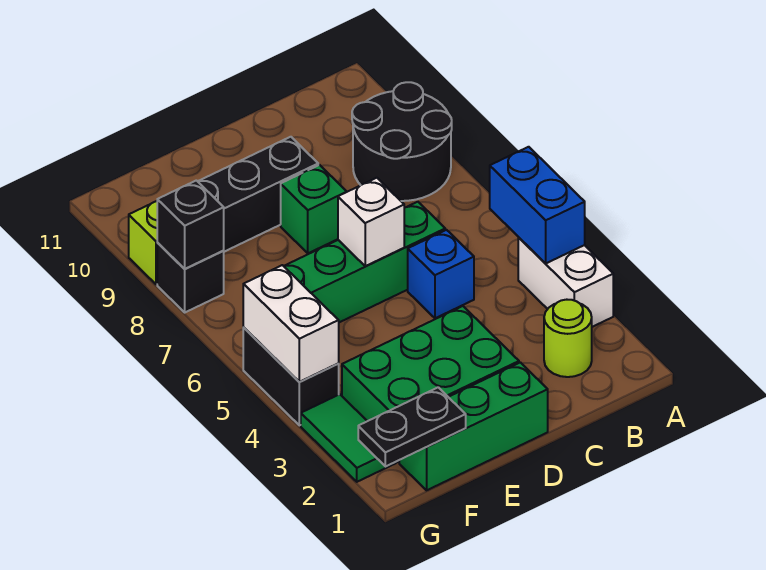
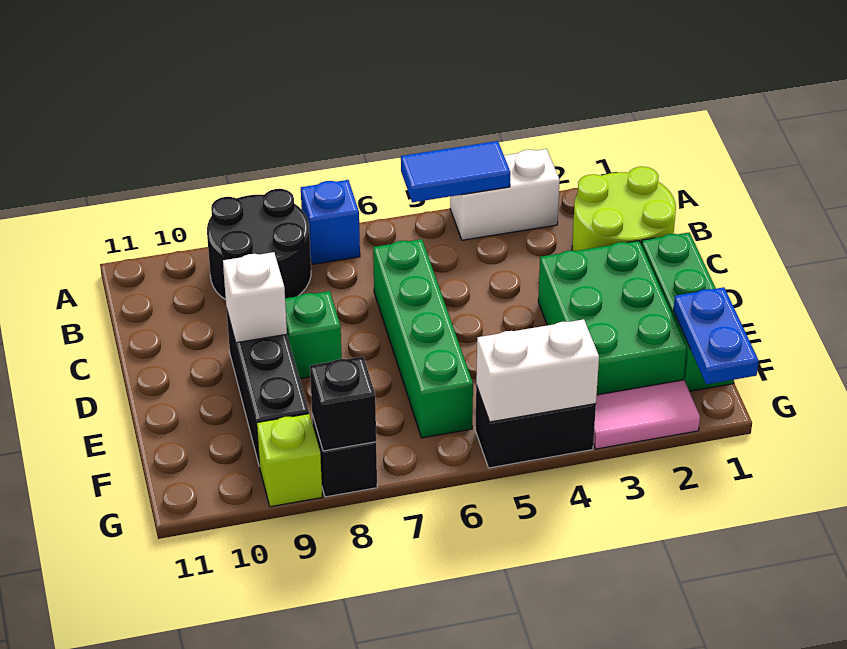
blue 1x2 brick [490,147,585,264] -> blue 1x2 tile [401,141,510,202]
lime 1x1 round brick [544,300,592,377] -> lime 2x2 round brick [572,167,676,251]
blue 1x1 brick [408,230,474,318] -> blue 1x1 brick moved to [301,180,360,264]
white 1x1 brick [338,178,404,266] -> white 1x1 brick moved to [223,252,287,343]
black 1x2 plate [358,387,466,467] -> blue 1x2 plate [673,287,759,384]
green 1x2 tile [301,394,396,482] -> pink 1x2 tile [593,380,700,449]

